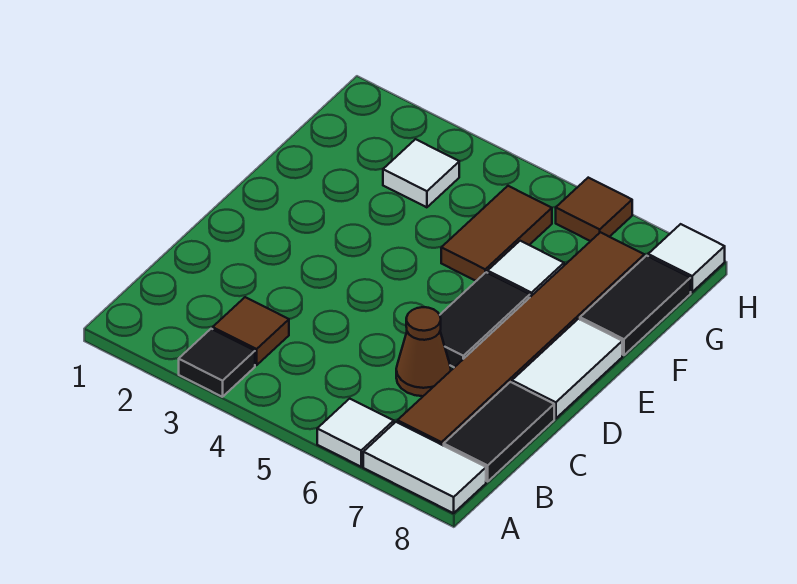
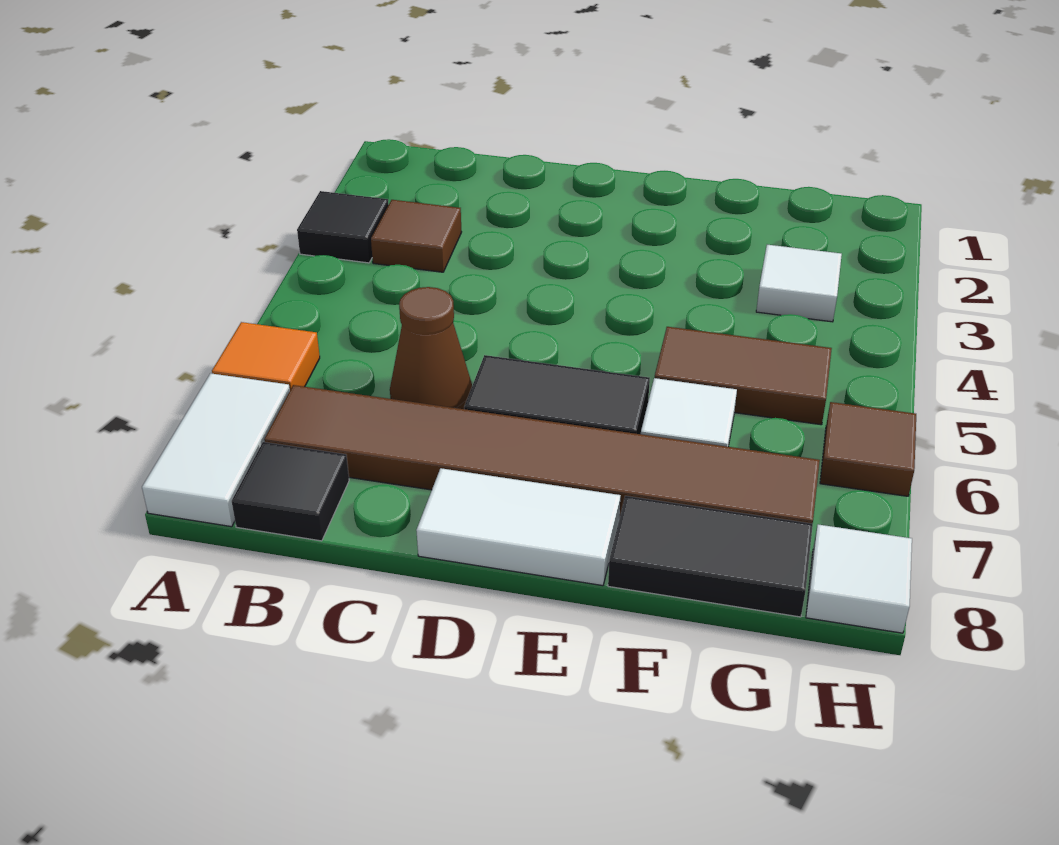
white 1x1 tile [317,399,394,467] -> orange 1x1 tile [212,322,320,390]
black 1x2 tile [444,382,554,482] -> black 1x1 tile [232,442,349,541]

